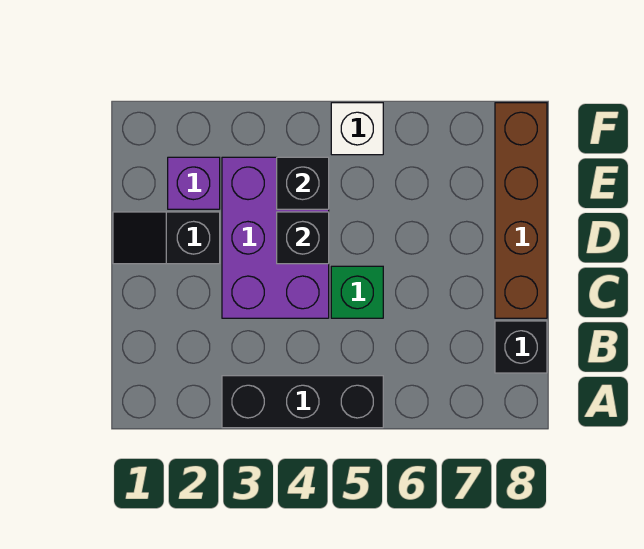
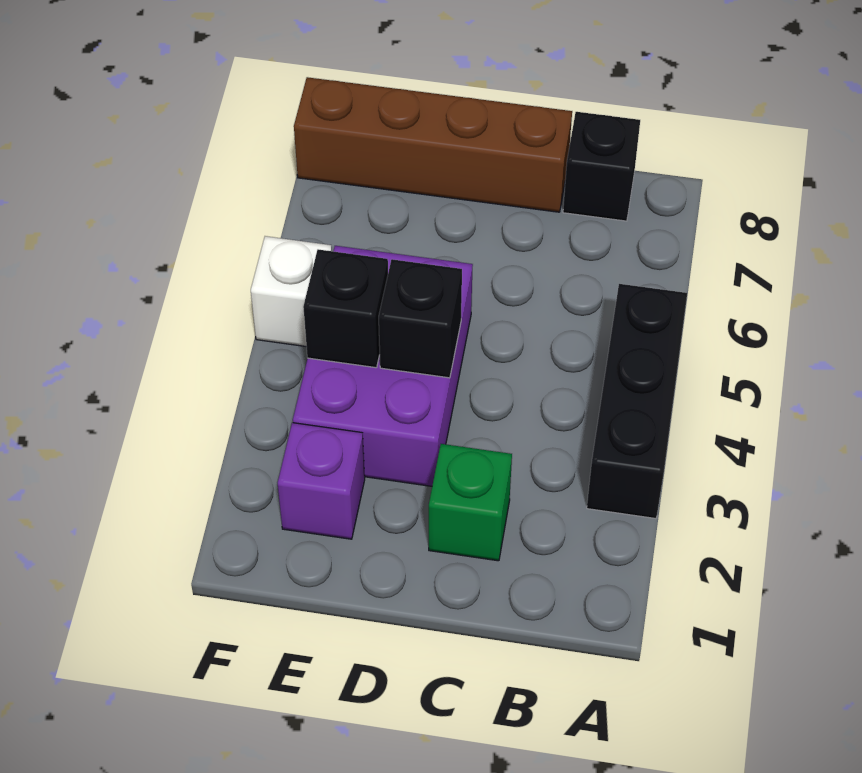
purple 2x3 brick [222,157,329,318] -> purple 2x3 brick turned to [293,246,473,486]
green 1x1 brick [331,266,383,318] -> green 1x1 brick moved to [429,444,512,561]
black 1x2 slope [113,212,220,264] -> none

